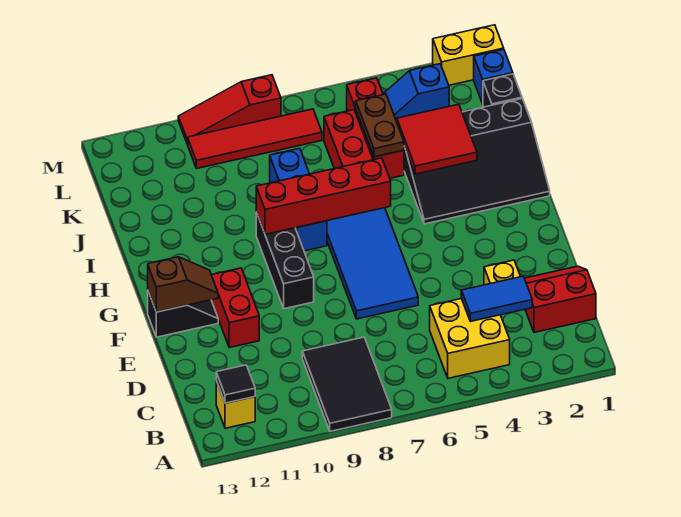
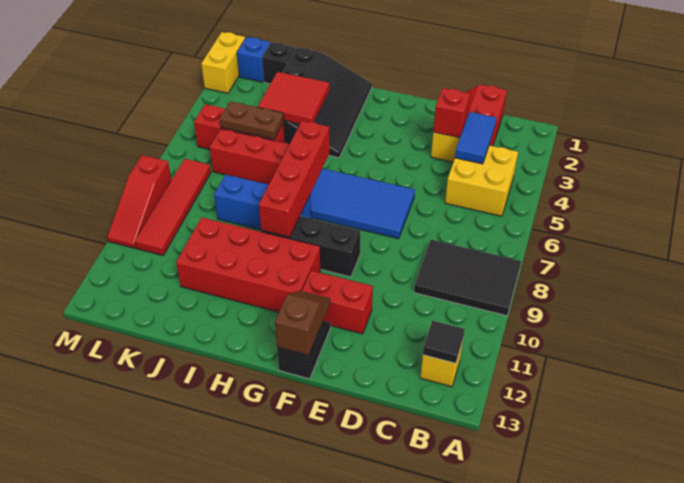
none -> red 1x1 brick [433,88,470,138]
none -> red 2x4 brick [176,217,321,312]
blue 1x2 slope [383,64,449,122] -> none

